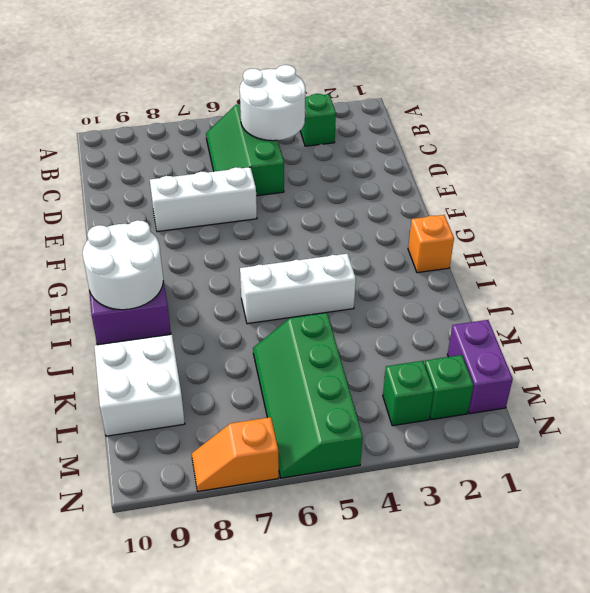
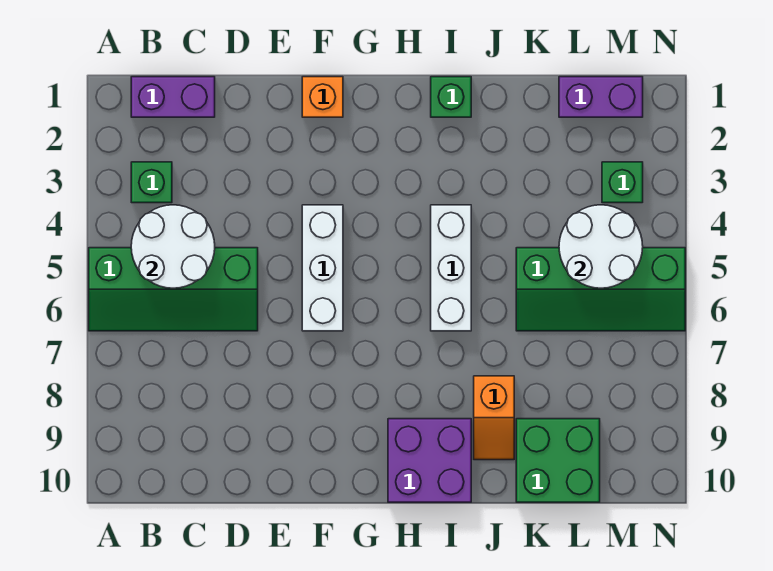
none -> purple 1x2 brick [131,77,215,117]
green 2x3 slope [206,104,284,196] -> green 2x4 slope [89,248,258,331]
white 1x3 brick [150,167,257,232] -> white 1x3 brick moved to [302,205,343,331]
orange 1x1 brick [408,215,454,273] -> orange 1x1 brick moved to [302,77,343,117]
white 2x2 round brick [83,220,163,310] -> white 2x2 round brick moved to [559,205,643,288]
white 2x2 brick [94,335,185,436] -> green 2x2 brick [516,419,600,502]
green 1x1 brick [425,355,473,420] -> green 1x1 brick moved to [431,77,471,117]
orange 1x2 slope [192,417,279,491] -> orange 1x2 slope moved to [474,376,514,460]

